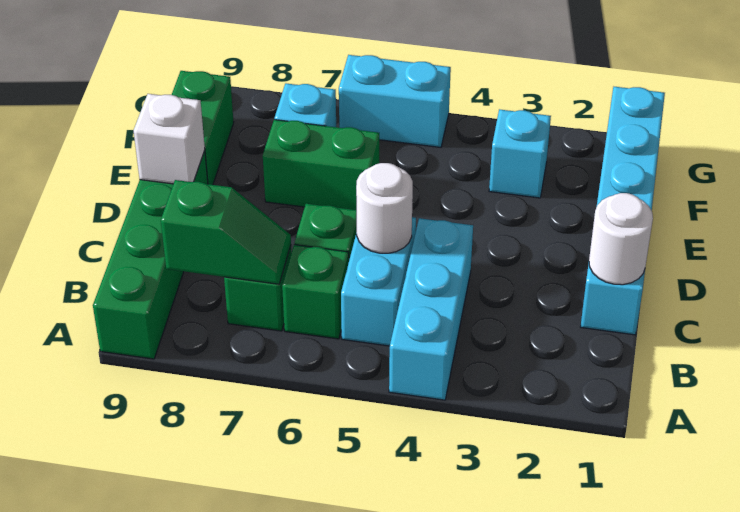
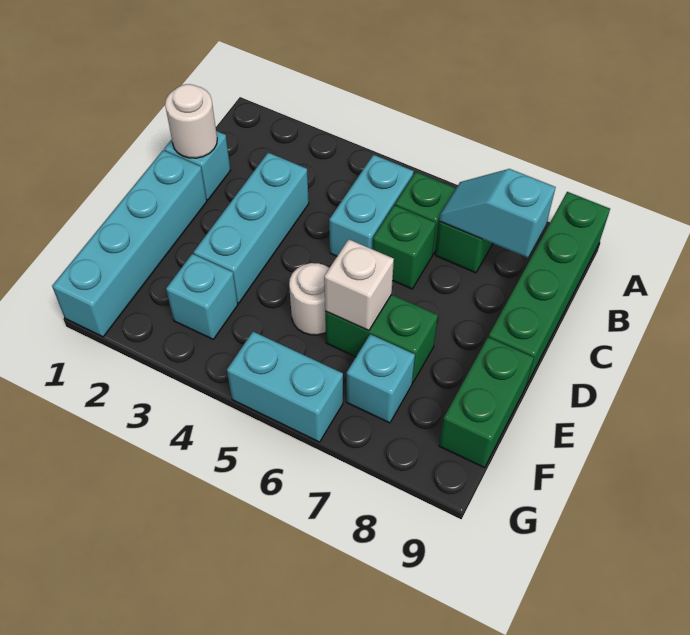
cyan 1x3 brick [389,218,473,400] -> cyan 1x3 brick moved to [194,153,309,303]
green 1x2 slope [161,180,291,284] -> cyan 1x2 slope [439,169,556,258]
white 1x1 round brick [356,163,413,253] -> white 1x1 round brick moved to [289,263,329,335]
white 1x1 brick [134,94,205,184] -> white 1x1 brick moved to [324,239,394,331]

